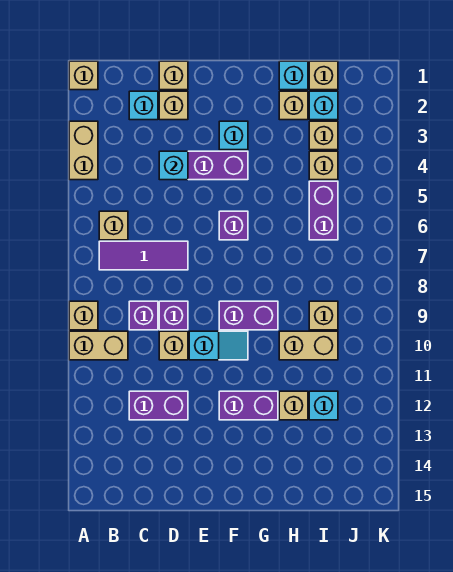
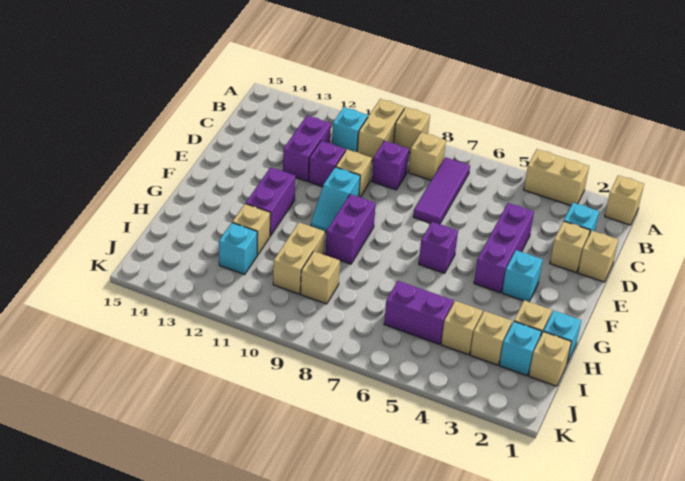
tan 1x1 brick [99,211,128,240] -> tan 1x1 brick moved to [409,132,446,180]
cyan 1x1 brick [159,151,188,180] -> cyan 1x1 brick moved to [332,107,368,152]
purple 1x1 brick [159,301,188,330] -> purple 1x1 brick moved to [309,141,345,187]

